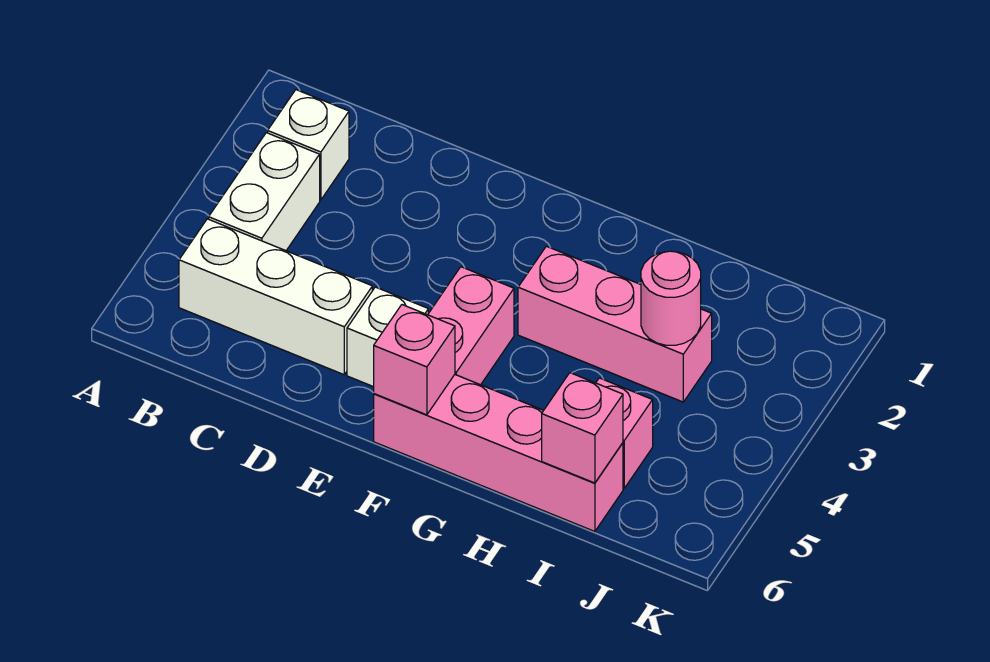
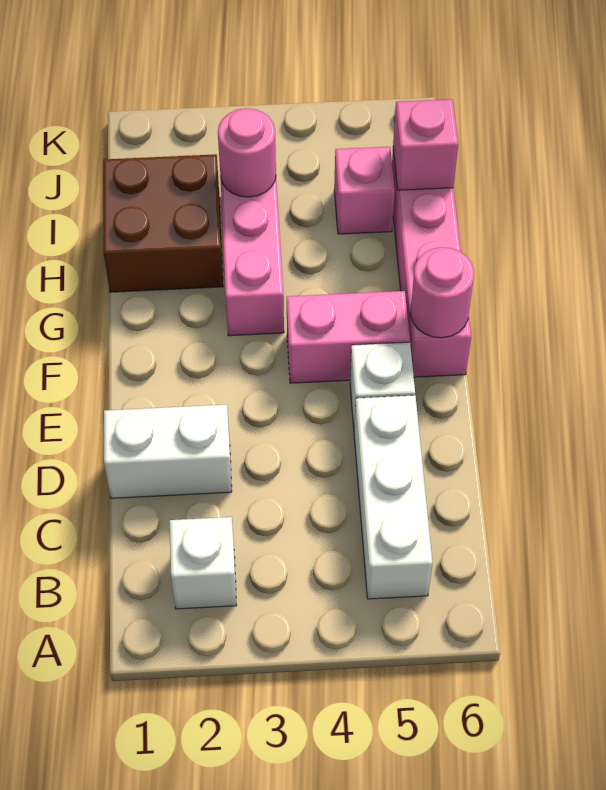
white 1x2 brick [209,133,320,251] -> white 1x2 brick moved to [104,405,232,498]
pink 1x1 brick [374,305,455,415] -> pink 1x1 round brick [410,247,474,338]
none -> brown 2x2 brick [103,154,223,292]

